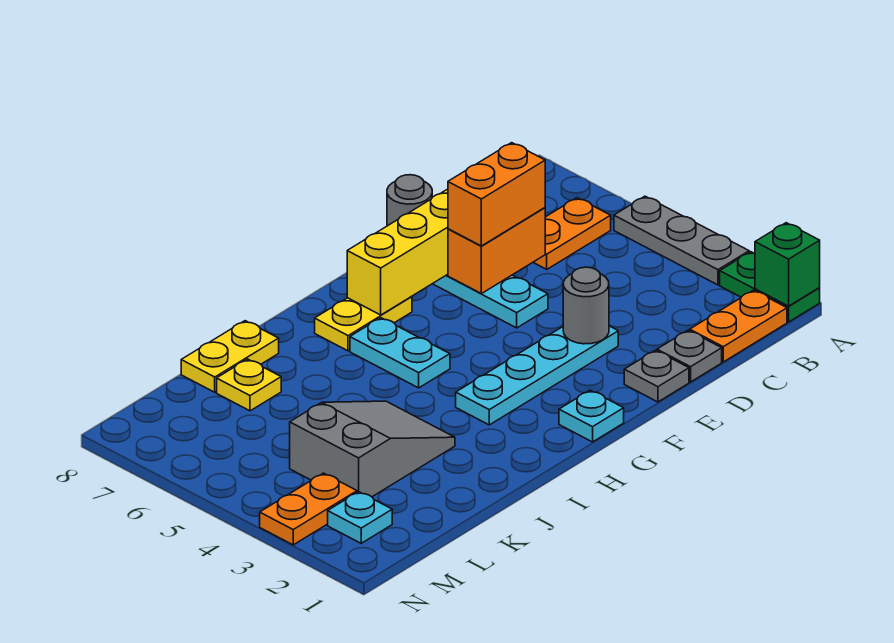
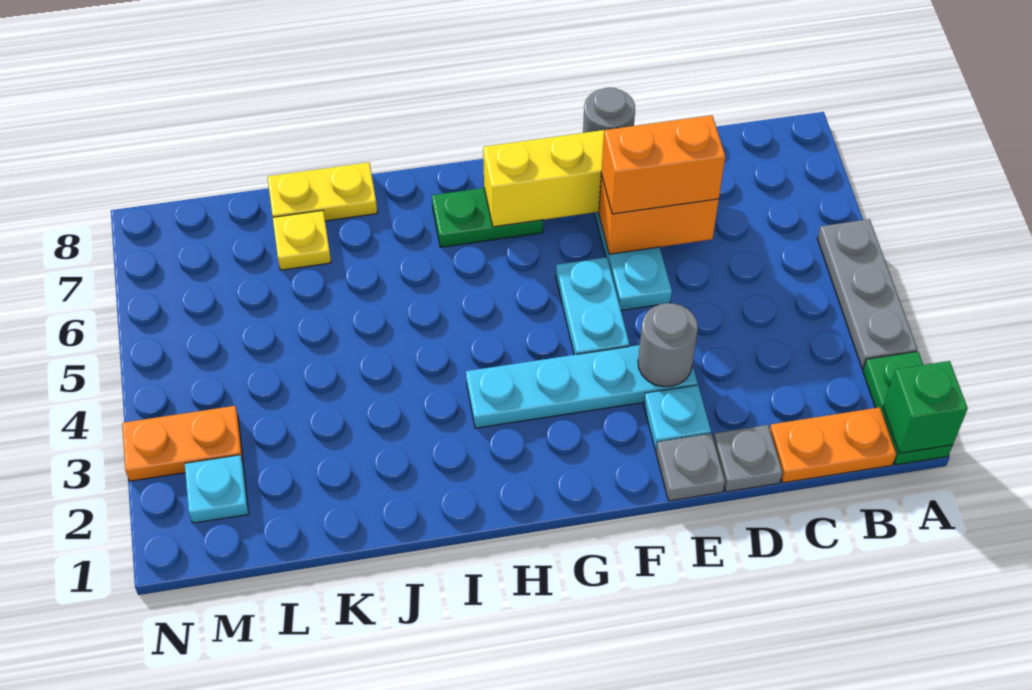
orange 1x2 plate [533,198,611,269] -> none
cyan 1x1 plate [559,390,624,442] -> cyan 1x1 plate moved to [644,385,711,451]
yellow 1x2 plate [315,297,412,351] -> green 1x2 plate [432,188,543,247]
cyan 1x2 plate [350,318,450,388] -> cyan 1x2 plate moved to [556,257,630,355]
grey 2x3 slope [290,401,455,497] -> none

